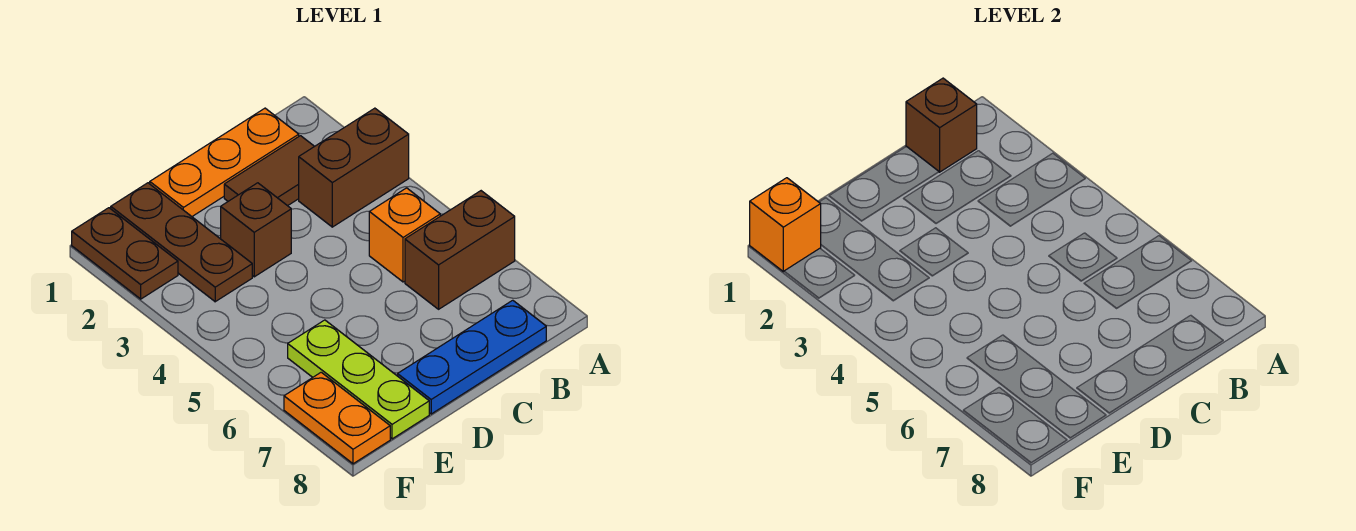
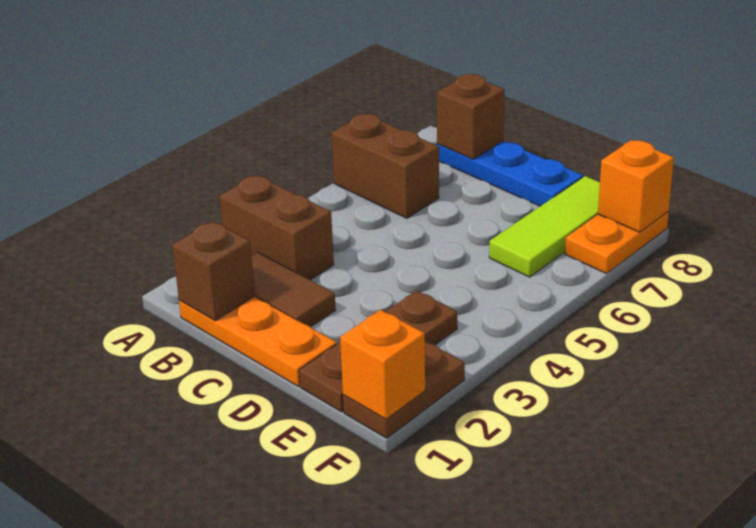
orange 1x1 brick [369,188,440,282] -> orange 1x1 brick moved to [598,140,674,232]
brown 1x1 brick [221,183,291,277] -> brown 1x1 brick moved to [437,74,505,159]
lime 1x3 plate [288,320,429,439] -> lime 1x3 tile [489,176,600,277]

